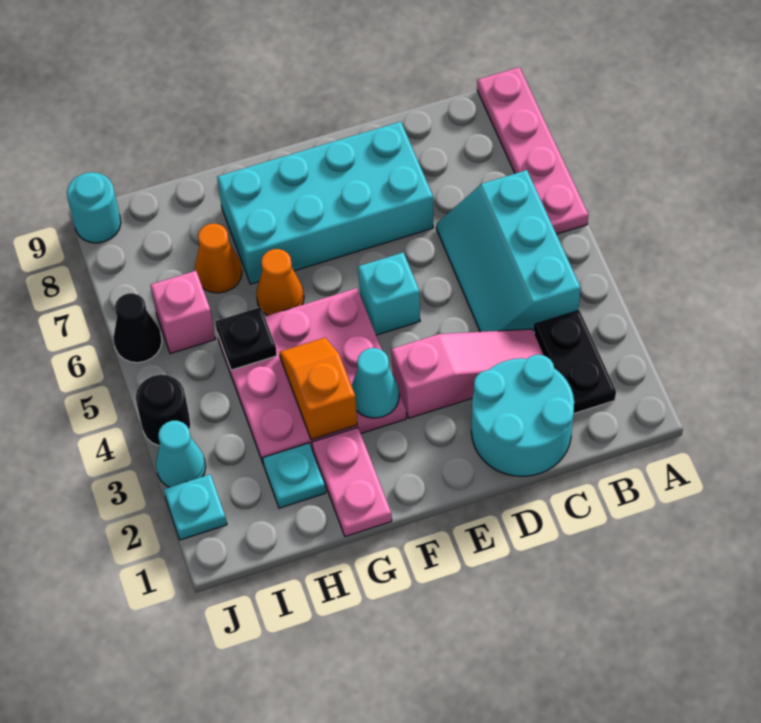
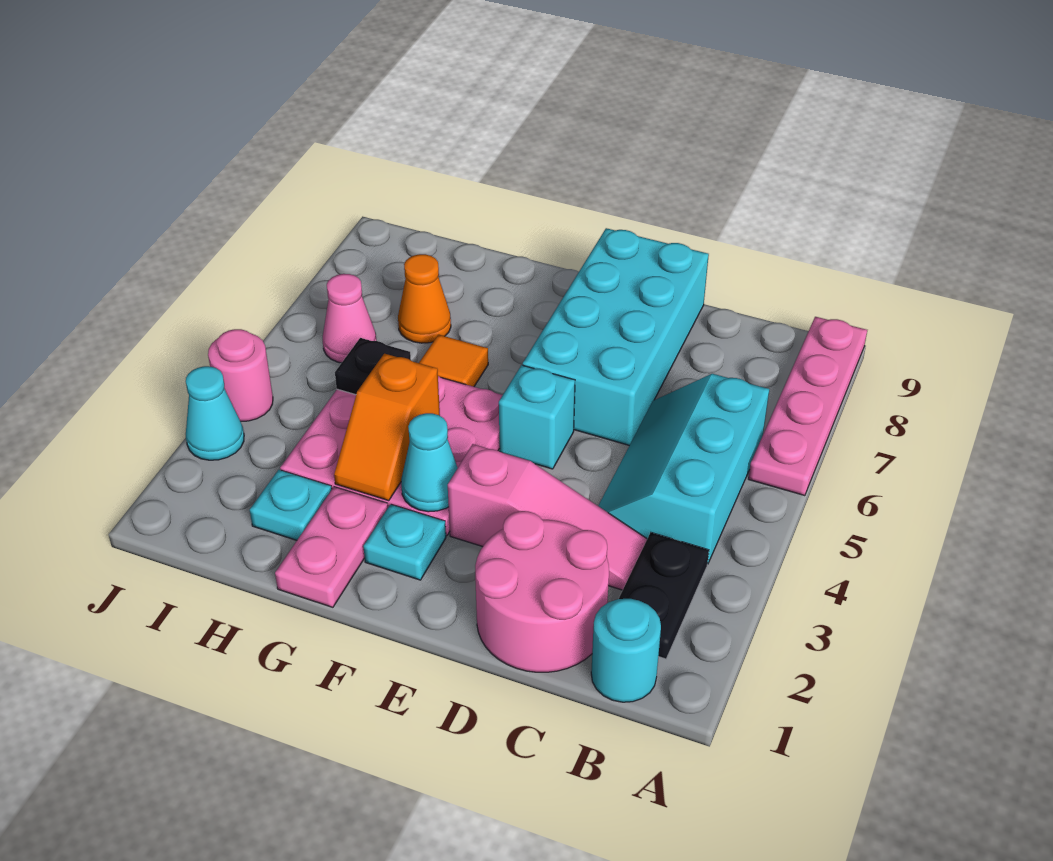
cyan 2x2 round brick [471,355,574,476] -> pink 2x2 round brick [475,511,609,672]
cyan 2x4 brick [217,122,433,284] -> cyan 2x4 brick turned to [523,228,709,445]
orange 1x2 slope [279,338,357,440] -> orange 1x2 slope turned to [334,354,440,501]
orange 1x1 cone [256,249,304,315] -> orange 1x1 tile [419,335,488,387]
pink 1x1 brick [150,271,215,354] -> pink 1x1 cone [323,274,376,363]
cyan 1x1 plate [163,474,227,540] -> cyan 1x1 plate moved to [363,504,446,580]
black 1x1 round brick [136,375,191,446] -> pink 1x1 round brick [208,329,273,422]
black 1x1 cone [113,293,162,363] -> none
cyan 1x1 round brick [67,172,121,243] -> cyan 1x1 round brick moved to [591,599,661,702]

